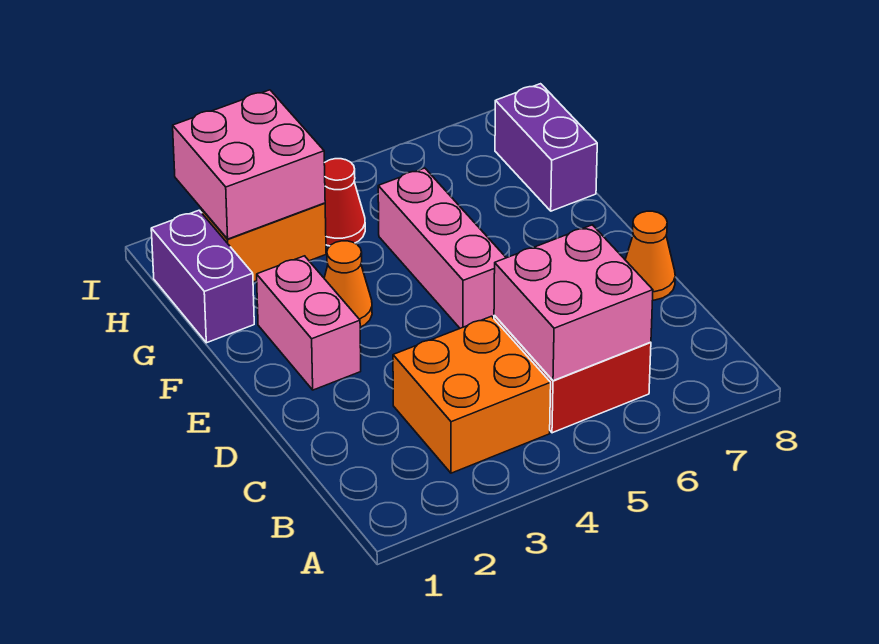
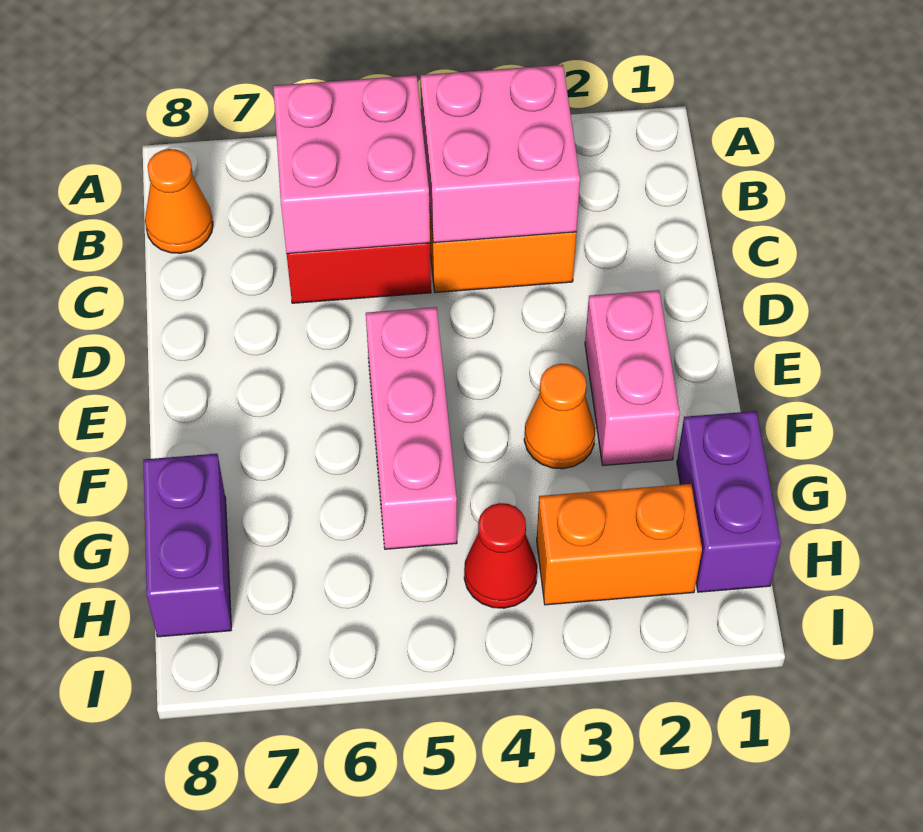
orange 1x1 cone [625,211,675,300] -> orange 1x1 cone moved to [145,149,213,253]
pink 2x2 brick [173,90,325,239] -> pink 2x2 brick moved to [420,65,580,243]

